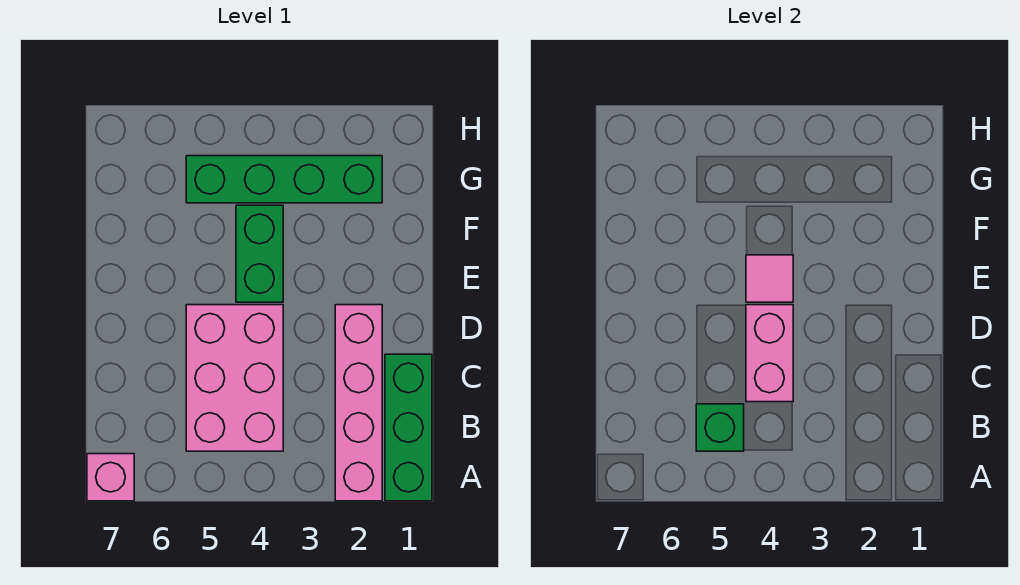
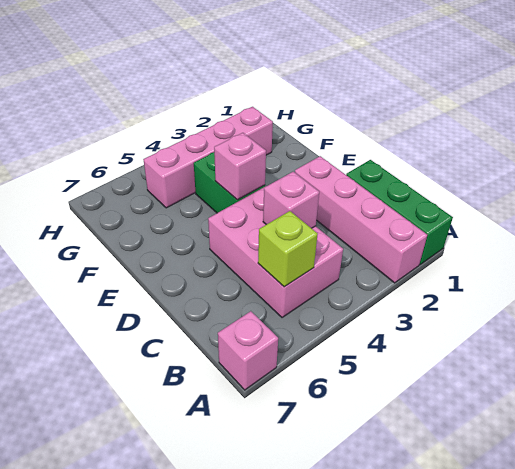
green 1x1 brick [696,404,744,451] -> lime 1x1 brick [258,211,318,287]
pink 1x2 brick [746,305,793,402] -> pink 1x1 brick [263,172,319,228]
pink 1x1 tile [746,255,793,302] -> pink 1x1 brick [214,133,266,200]
green 1x4 brick [186,156,382,203] -> pink 1x4 brick [143,107,273,208]

